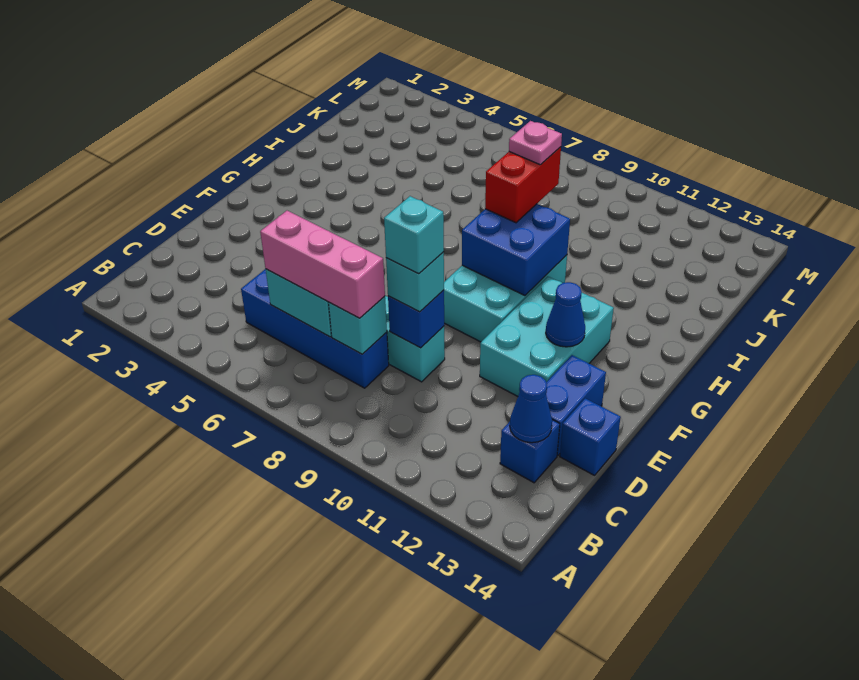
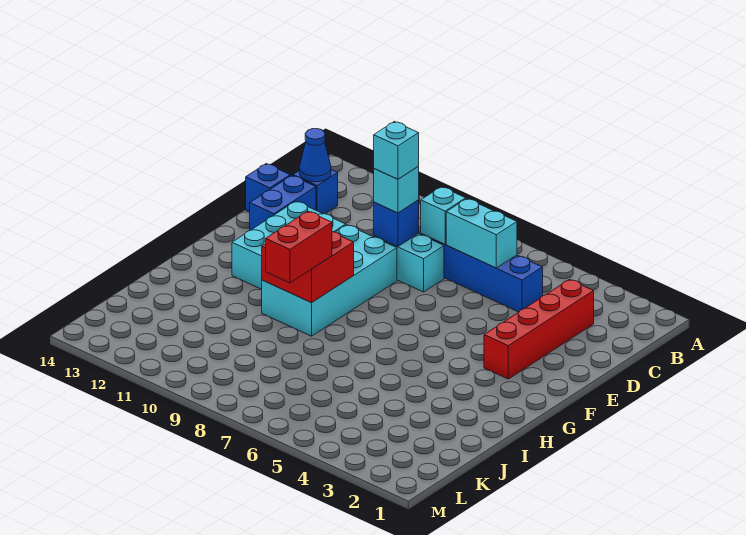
none -> red 1x4 brick [484,280,594,379]
pink 1x3 brick [260,211,385,318] -> none
cyan 2x3 brick [444,255,567,342] -> cyan 2x4 brick [261,225,397,336]
blue 1x1 cone [546,282,585,347] -> none
blue 2x2 brick [462,204,570,296] -> red 2x2 brick [262,232,354,303]
pink 1x1 plate [509,121,562,165] -> none

